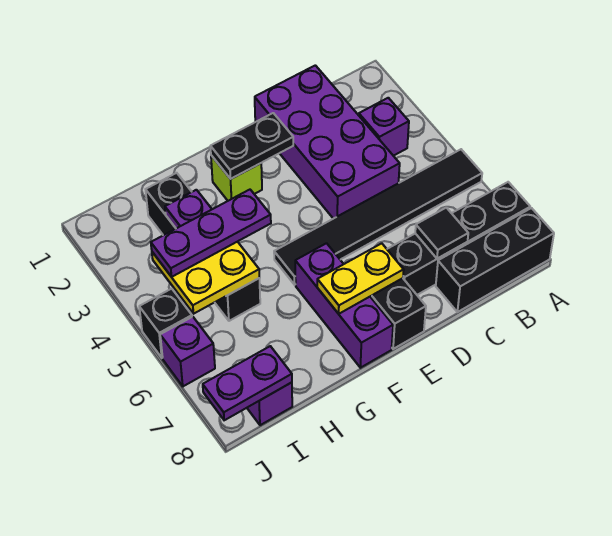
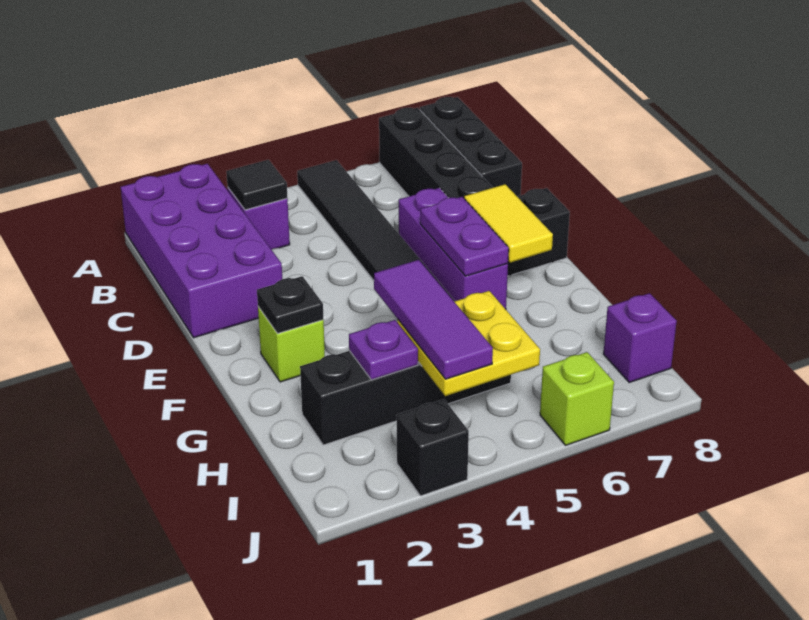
purple 2x4 brick [255,65,400,219] -> purple 2x4 brick turned to [121,164,282,338]
black 1x1 tile [415,208,468,259] -> black 1x1 tile moved to [226,160,287,210]
black 1x2 plate [210,113,293,179] -> black 1x1 plate [257,276,324,333]
yellow 1x2 plate [317,243,404,314] -> yellow 1x2 tile [464,184,553,263]
purple 1x3 brick [295,243,393,368] -> purple 1x3 brick turned to [399,188,508,309]
purple 1x3 plate [151,190,271,277] -> purple 1x3 tile [374,260,493,379]
purple 1x2 plate [203,346,292,420] -> purple 1x2 plate moved to [420,197,509,276]
black 1x1 brick [139,289,192,358] -> black 1x1 brick moved to [397,399,469,496]
purple 1x1 brick [160,317,215,386] -> lime 1x1 brick [540,352,614,445]

